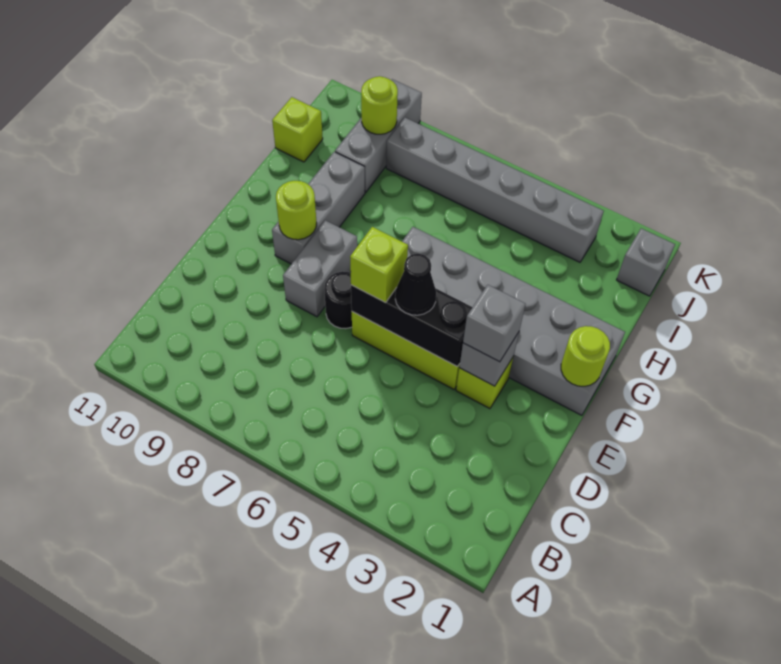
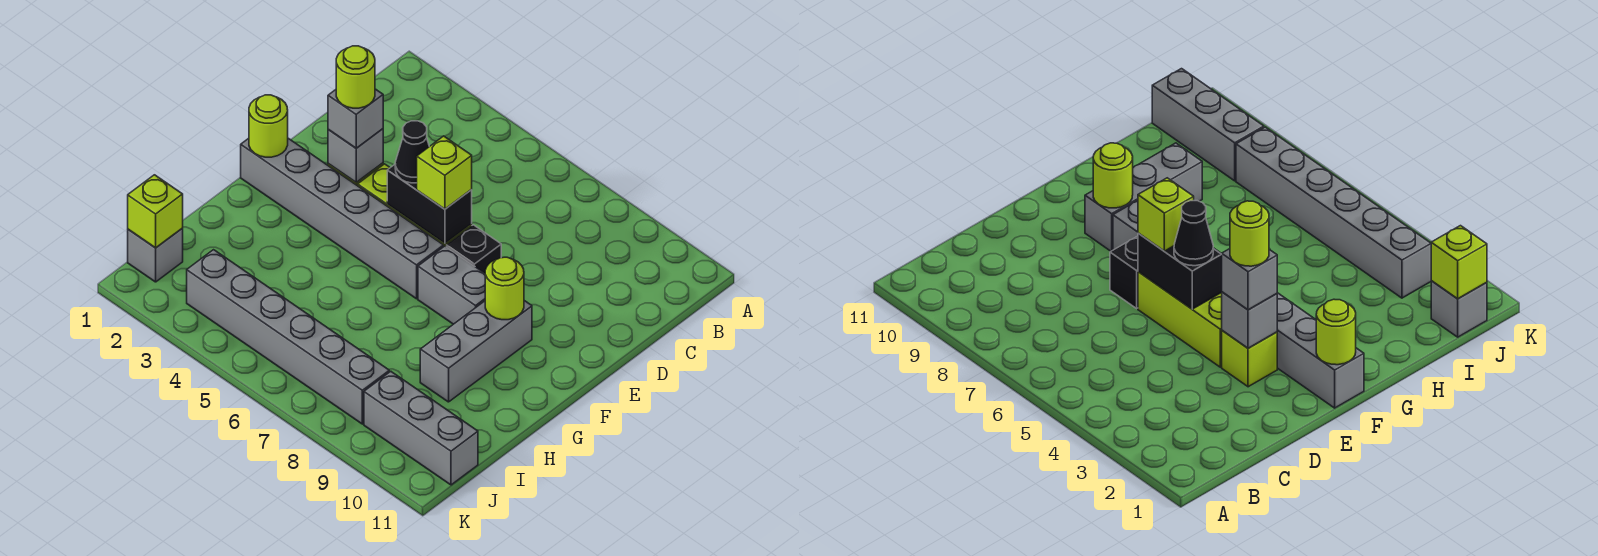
black 1x3 brick [351,285,472,367] -> black 1x2 brick [387,165,472,243]
black 1x1 round brick [324,271,352,329] -> black 1x1 brick [446,225,501,273]
grey 1x2 brick [283,220,357,317] -> grey 1x2 brick turned to [418,246,485,324]
grey 2x6 brick [402,227,625,415] -> grey 1x6 brick [241,138,444,299]
grey 1x3 brick [335,79,422,192] -> grey 1x3 brick turned to [364,371,478,485]
lime 1x1 brick [272,97,323,162] -> lime 1x1 brick moved to [128,175,183,248]
lime 1x1 round brick [361,76,398,134] -> lime 1x1 round brick moved to [336,46,375,108]

